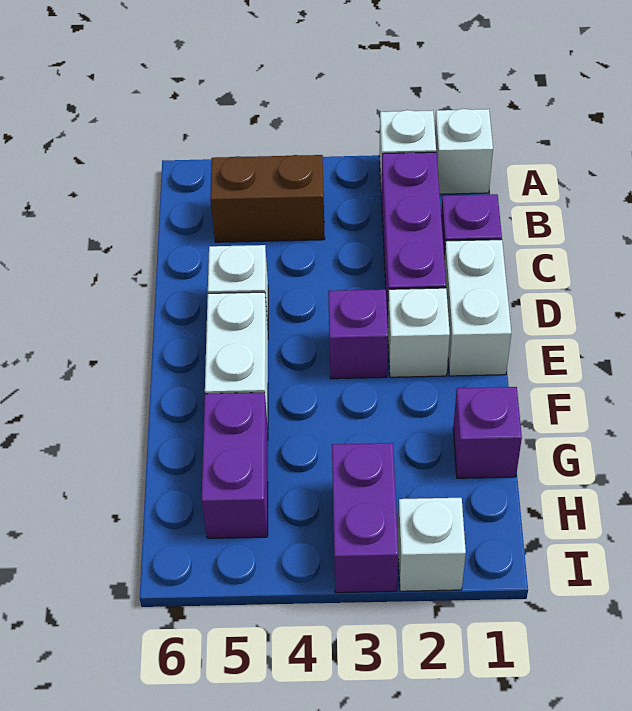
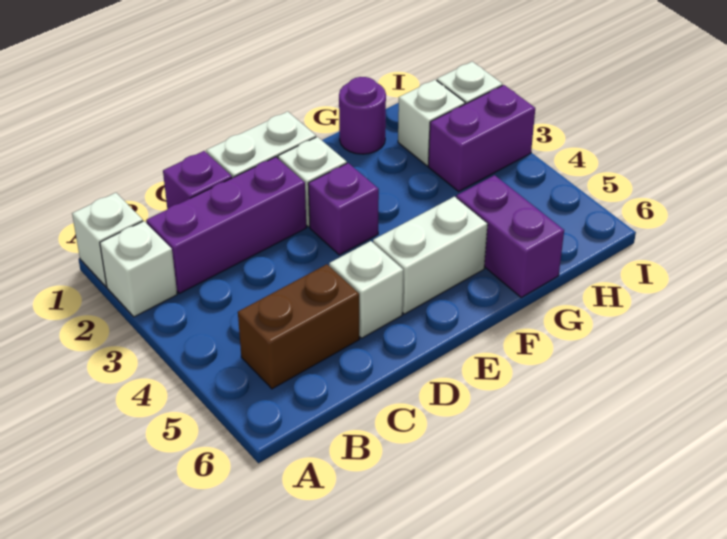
brown 1x2 brick [210,155,325,242] -> brown 1x2 brick turned to [238,264,359,389]
purple 1x1 brick [453,387,522,478] -> purple 1x1 round brick [339,77,386,154]
purple 1x2 brick [202,393,268,538] -> purple 1x2 brick turned to [456,175,564,297]
none -> white 1x1 brick [398,80,465,166]

